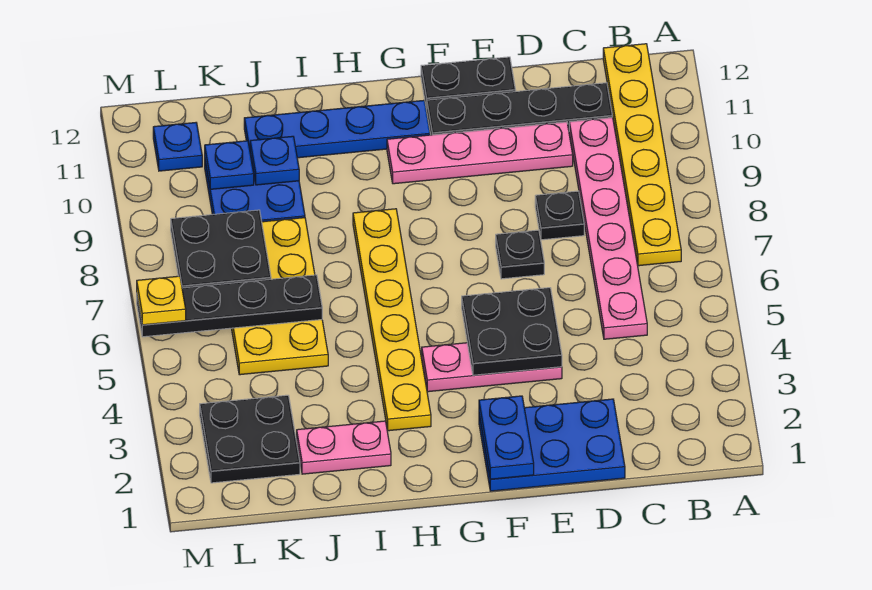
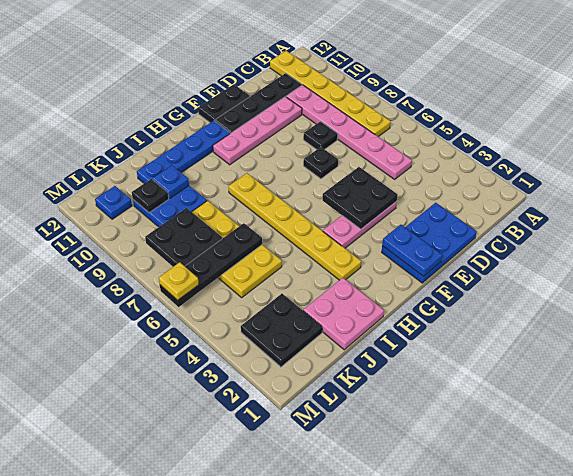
pink 1x2 plate [297,421,391,474] -> pink 2x2 plate [303,278,384,350]
blue 1x1 plate [205,141,254,189] -> black 1x1 plate [132,179,169,213]

